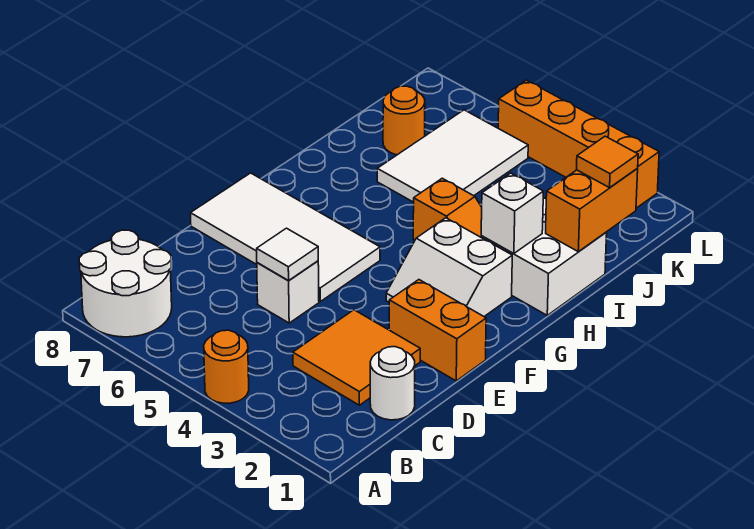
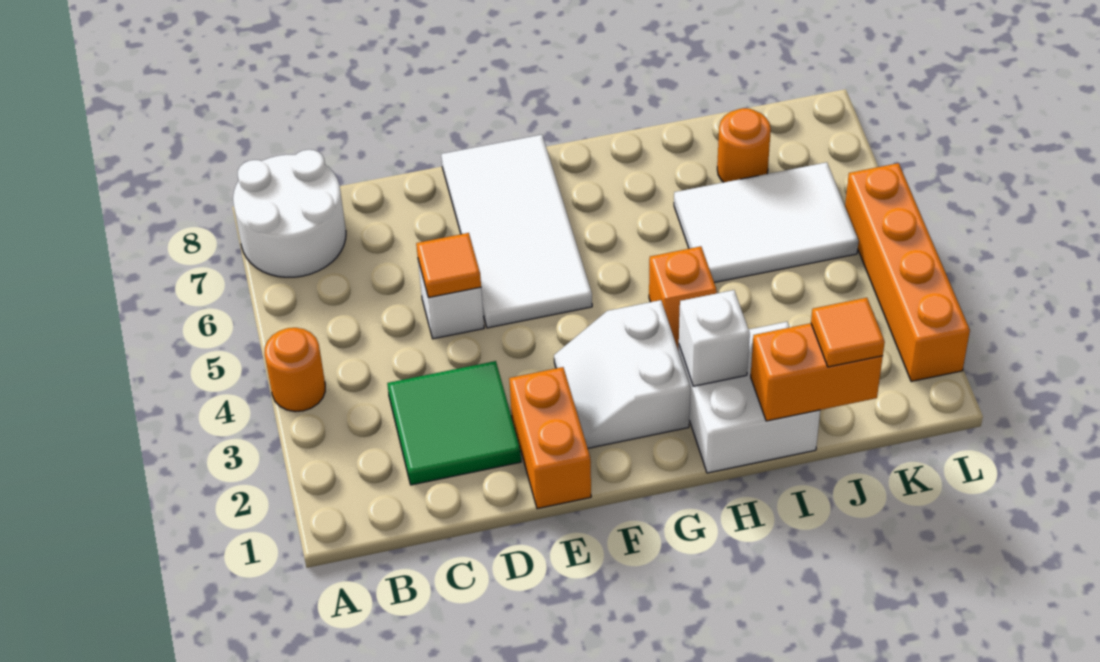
white 1x1 round brick [370,347,415,420] -> none
orange 2x2 tile [293,310,420,405] -> green 2x2 tile [387,361,521,485]
white 1x1 tile [257,228,318,280] -> orange 1x1 tile [416,233,481,298]

